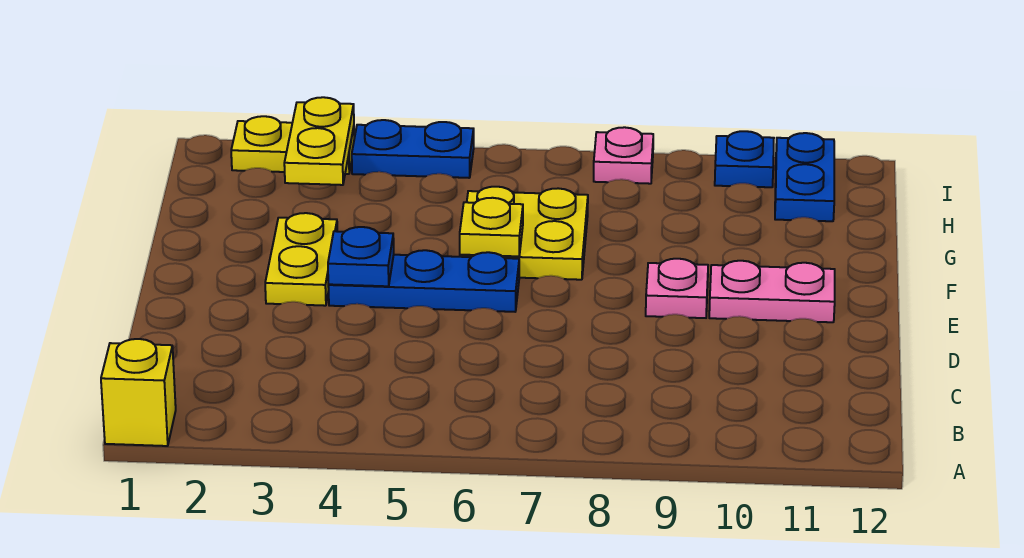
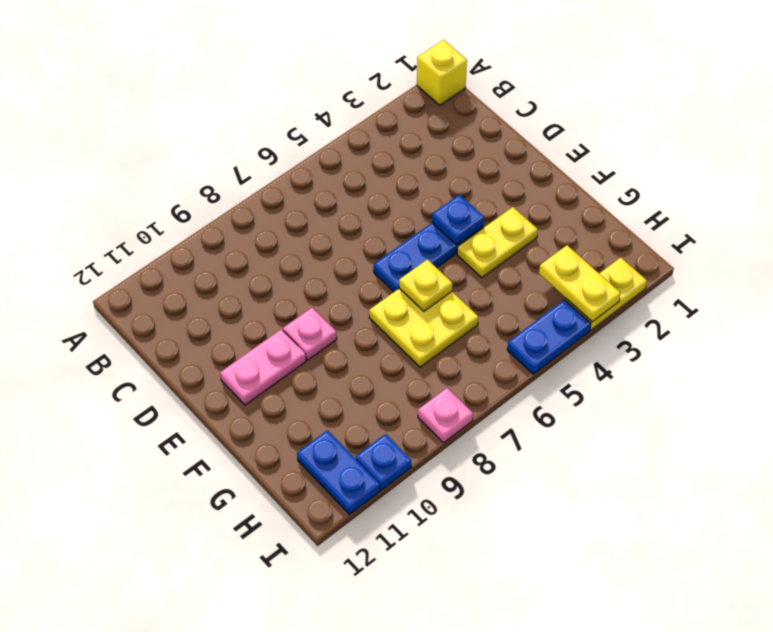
yellow 1x2 plate [265,213,337,306] -> yellow 1x2 plate turned to [457,207,538,278]

